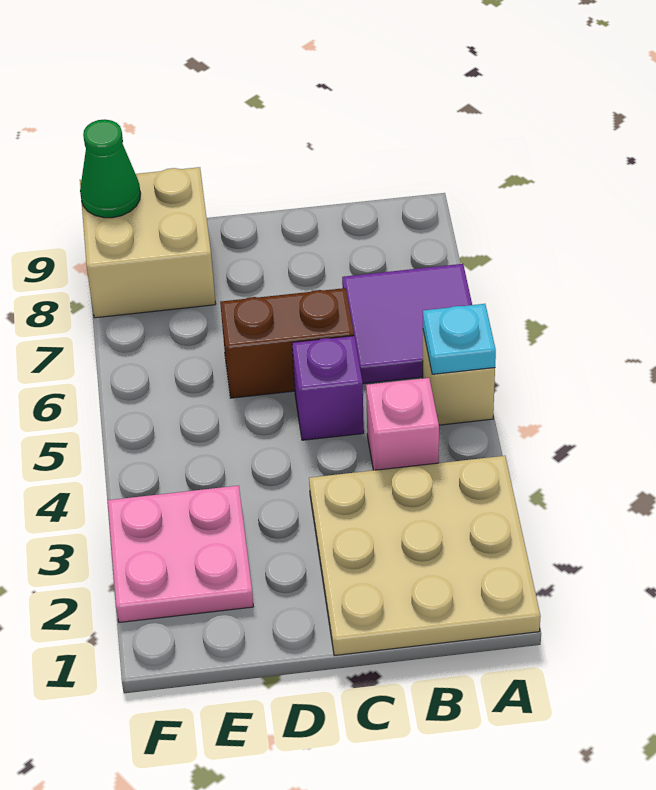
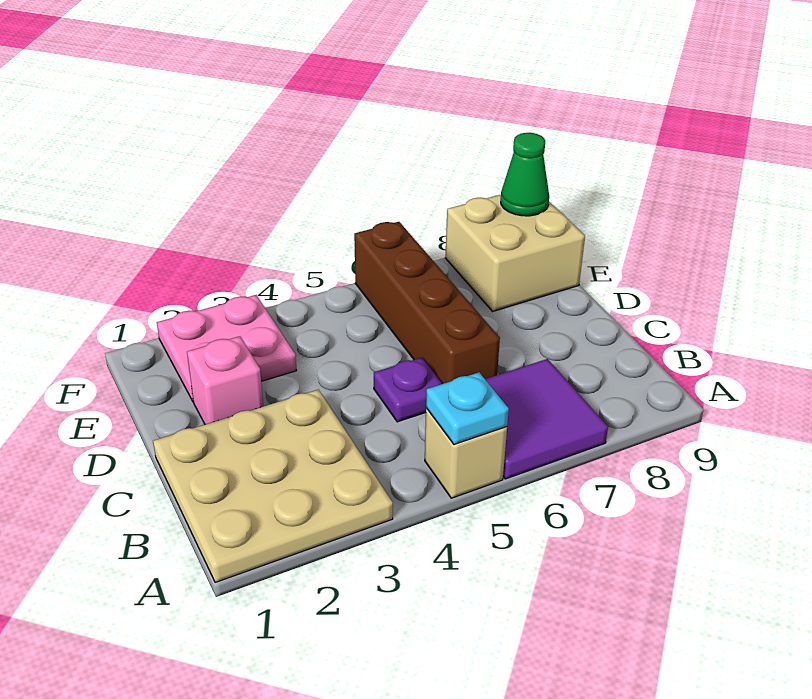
pink 1x1 brick [366,378,439,470] -> pink 1x1 brick moved to [187,336,263,424]
purple 1x1 brick [292,336,364,440] -> purple 1x1 plate [374,358,442,422]
brown 1x2 brick [220,288,354,398] -> brown 1x4 brick [354,222,500,384]

